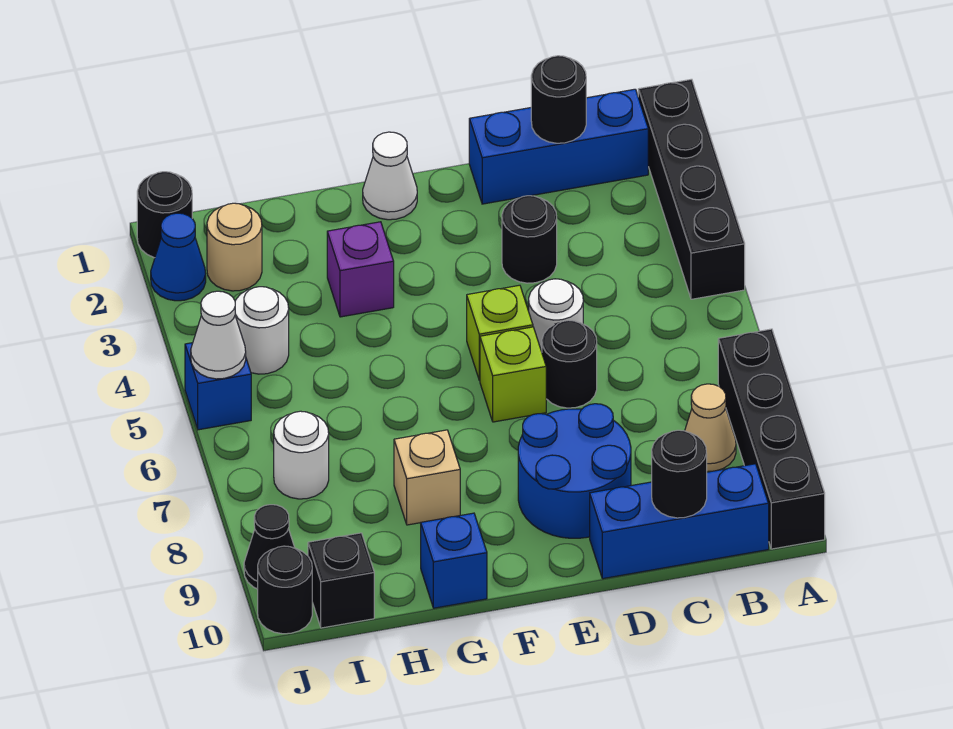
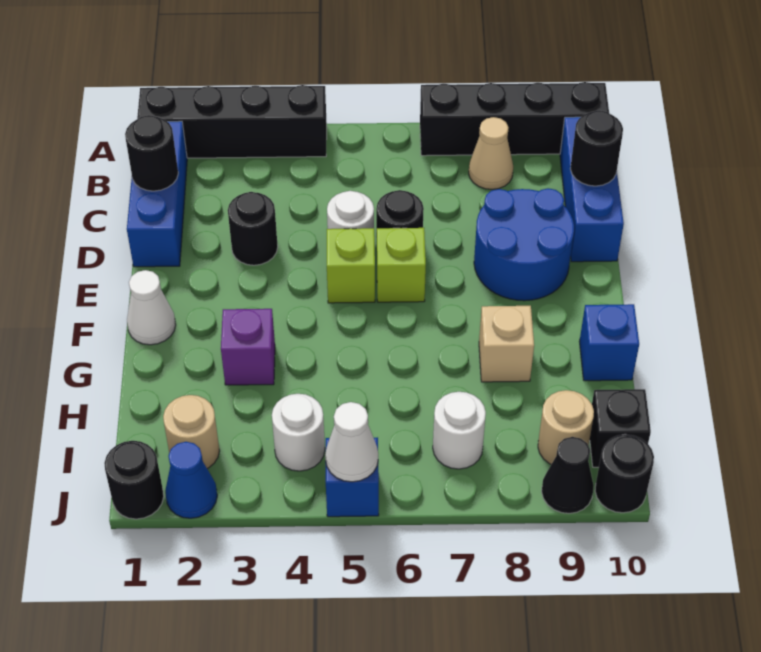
none -> tan 1x1 round brick [538,390,594,464]

